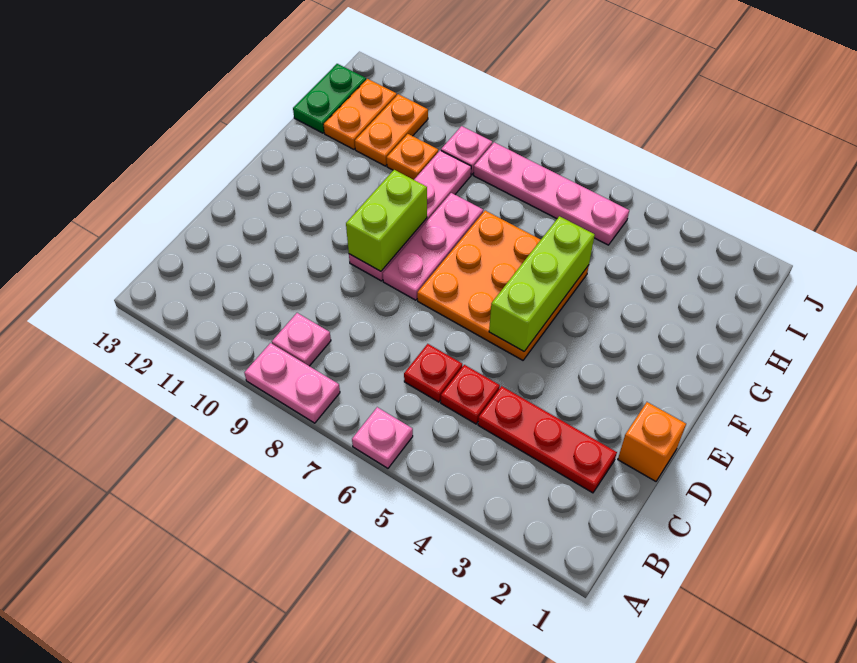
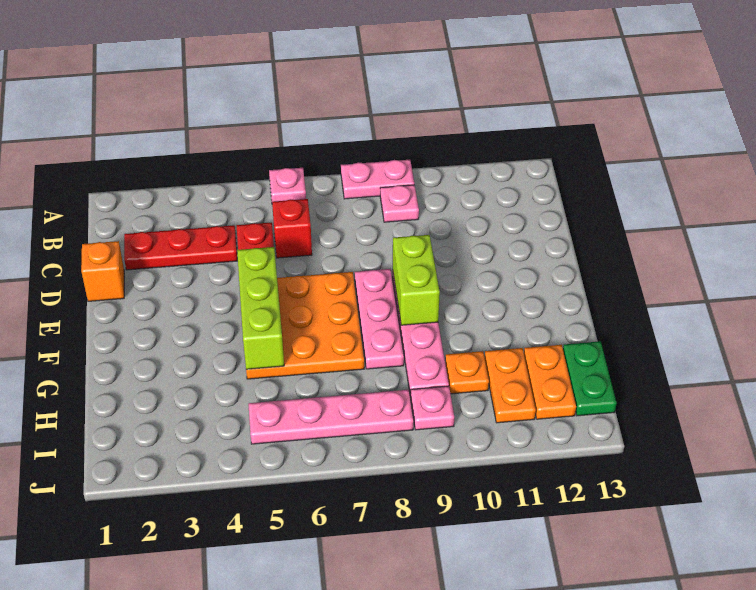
red 1x1 plate [404,344,462,402] -> red 1x1 brick [272,199,312,258]

